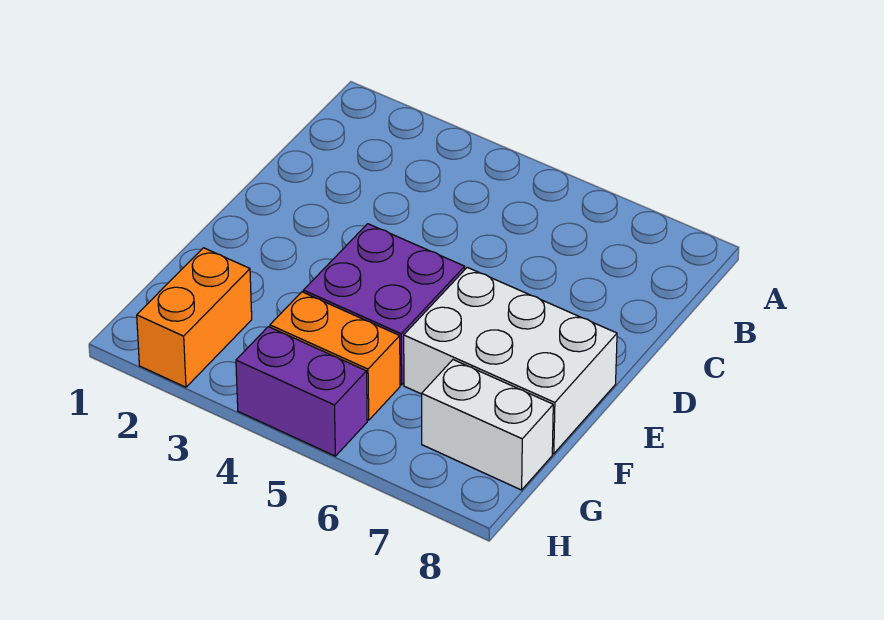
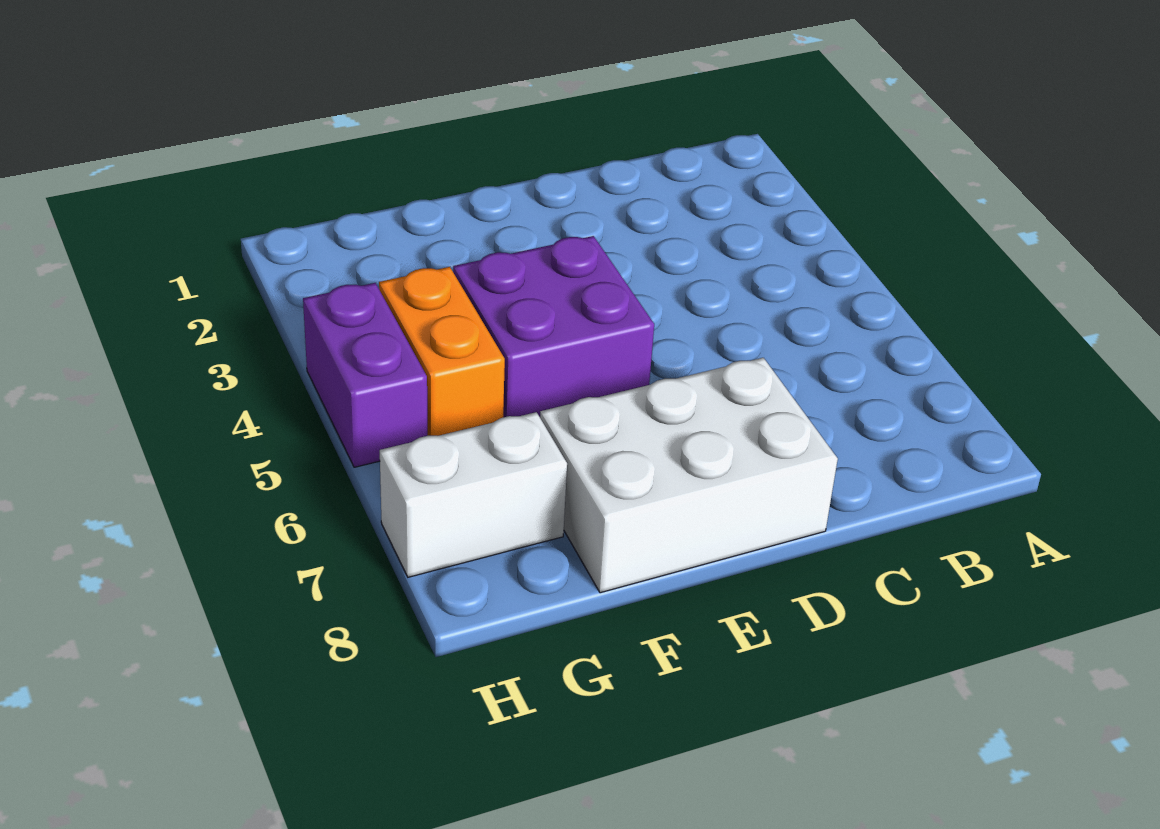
white 2x3 brick [404,267,617,454] -> white 2x3 brick turned to [540,358,838,593]
orange 1x2 brick [137,248,252,387] -> none
white 1x2 brick [422,360,553,490] -> white 1x2 brick turned to [380,412,567,577]

